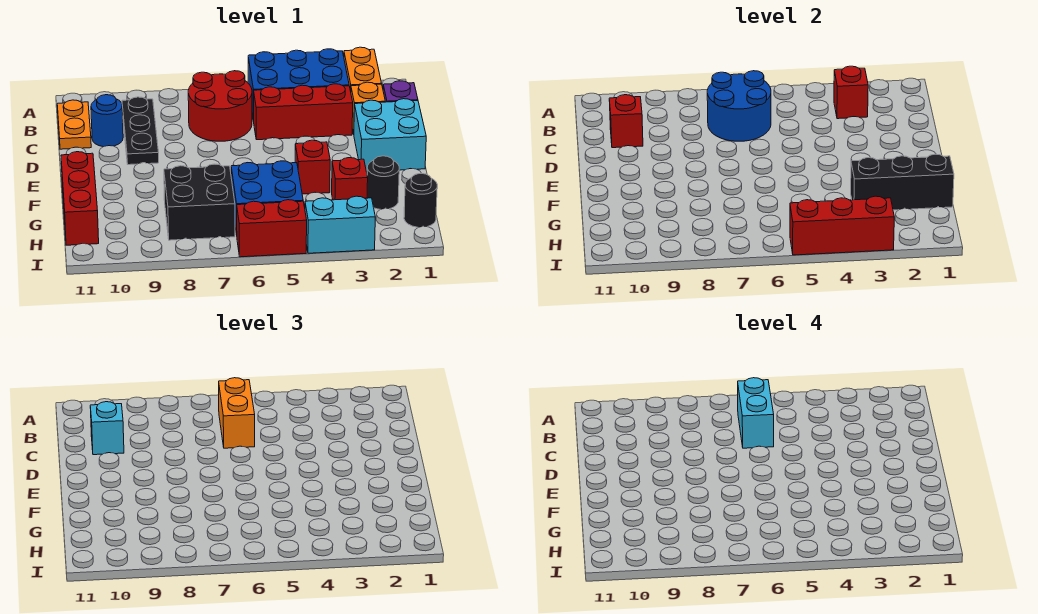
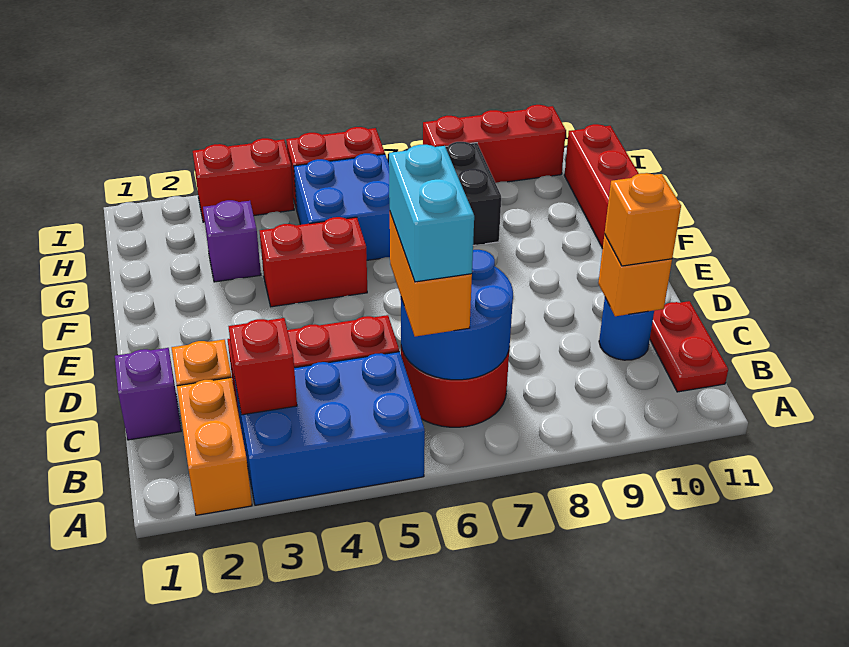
black 1x3 plate [122,97,159,165] -> none
orange 1x2 plate [57,100,91,149] -> red 1x2 plate [650,301,728,392]
red 1x1 brick [609,95,643,148] -> orange 1x1 brick [598,234,672,316]
cyan 1x1 brick [90,402,124,455] -> orange 1x1 brick [605,173,681,266]
cyan 2x2 brick [354,99,426,172] -> none
red 1x1 brick [295,140,330,194] -> red 1x2 brick [260,217,367,307]
black 1x3 brick [851,154,954,210] -> none
black 1x1 round brick [367,156,399,209] -> none
red 1x1 brick [332,158,368,200] -> purple 1x1 brick [203,200,261,282]
black 1x1 round brick [404,173,437,227] -> none
cyan 1x2 brick [305,196,375,253] -> red 1x2 brick [193,138,294,222]
red 1x3 brick [790,196,894,255] -> red 1x3 brick moved to [423,105,566,183]

